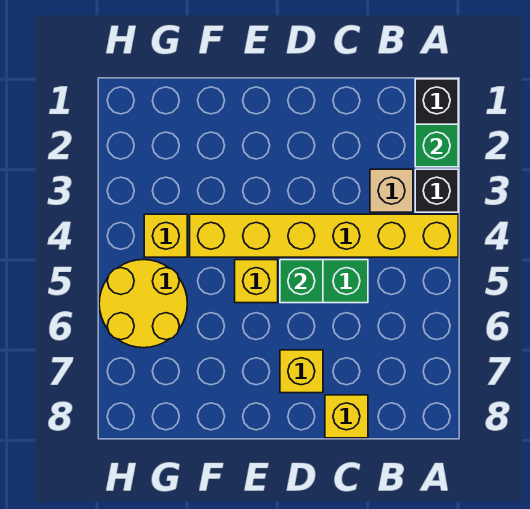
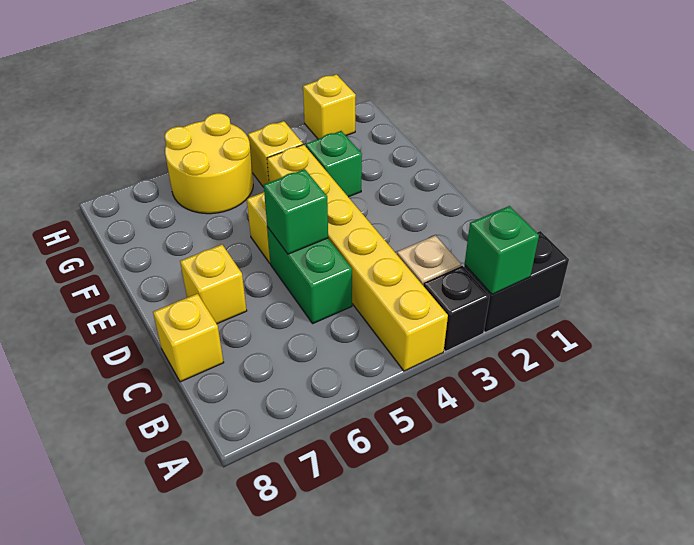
none -> green 1x1 brick [306,131,362,197]
none -> yellow 1x1 brick [303,74,356,139]

